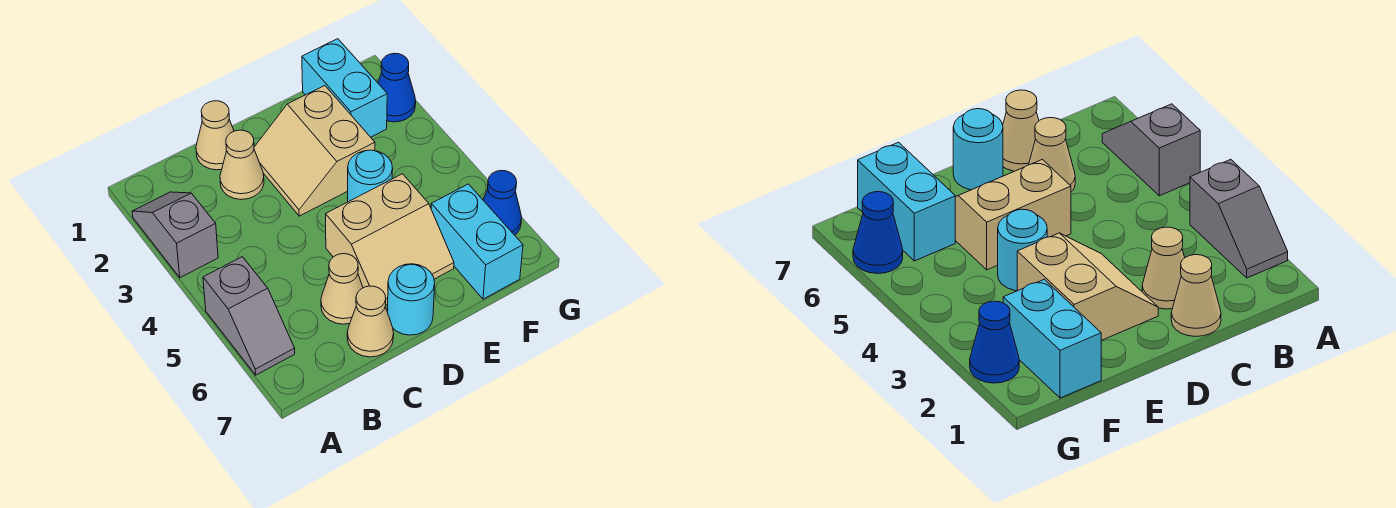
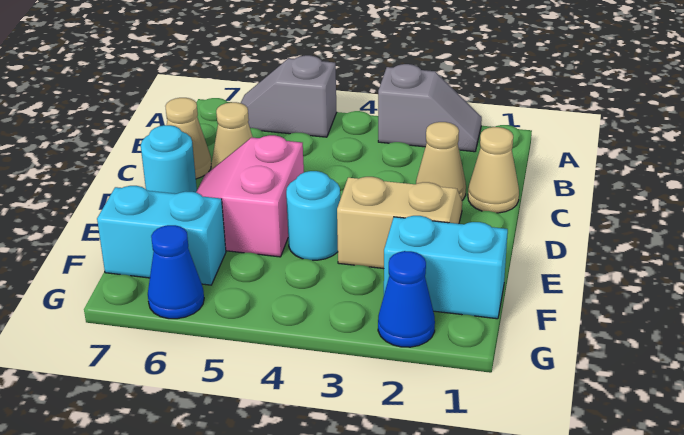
tan 2x2 slope [326,174,454,305] -> pink 2x2 slope [196,135,304,257]

